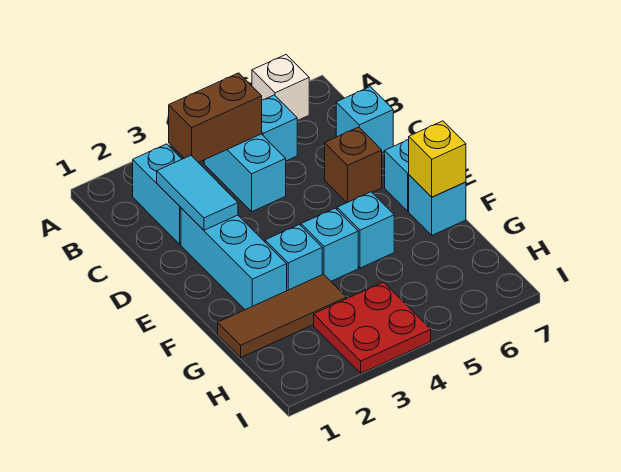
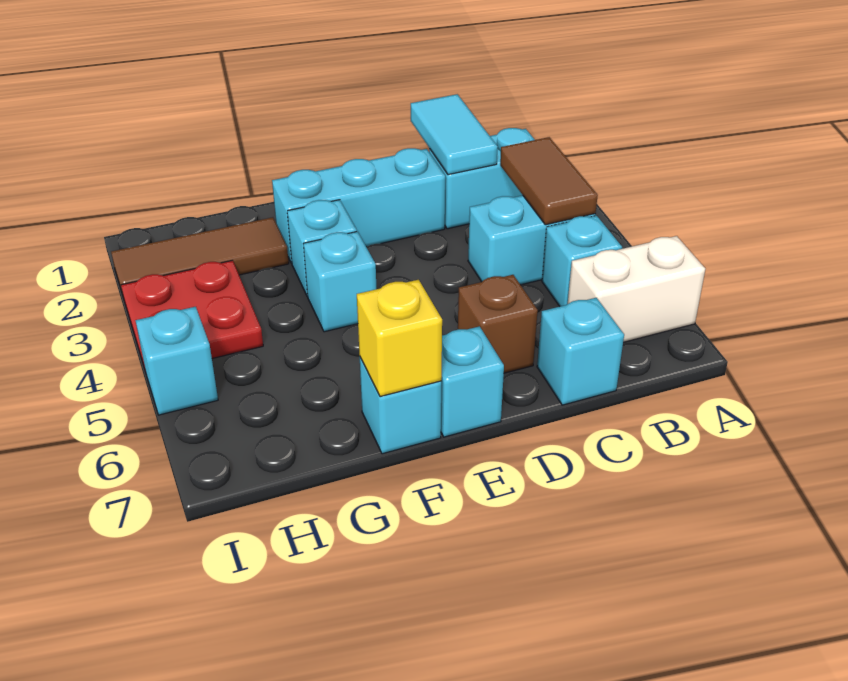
white 1x1 brick [252,55,309,121] -> white 1x2 brick [568,236,705,342]
brown 1x2 brick [169,73,262,163] -> brown 1x2 tile [500,137,598,225]
cyan 1x2 tile [157,155,238,230] -> cyan 1x2 tile turned to [411,94,498,175]
cyan 1x1 brick [337,192,394,268] -> cyan 1x1 brick moved to [135,307,218,415]
brown 1x3 tile [218,274,347,357] -> brown 1x3 tile turned to [111,217,289,298]

